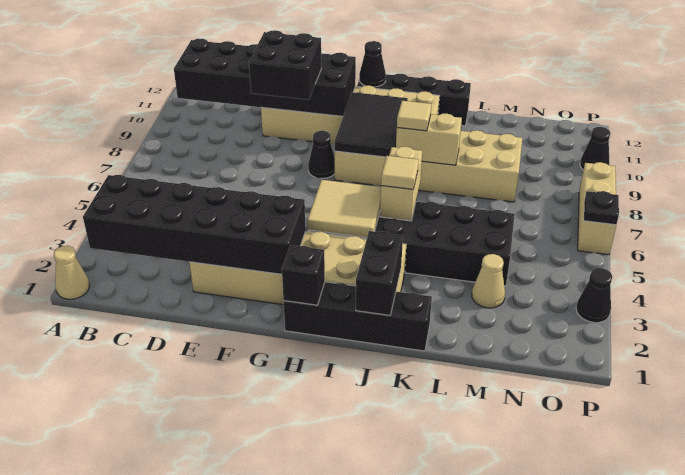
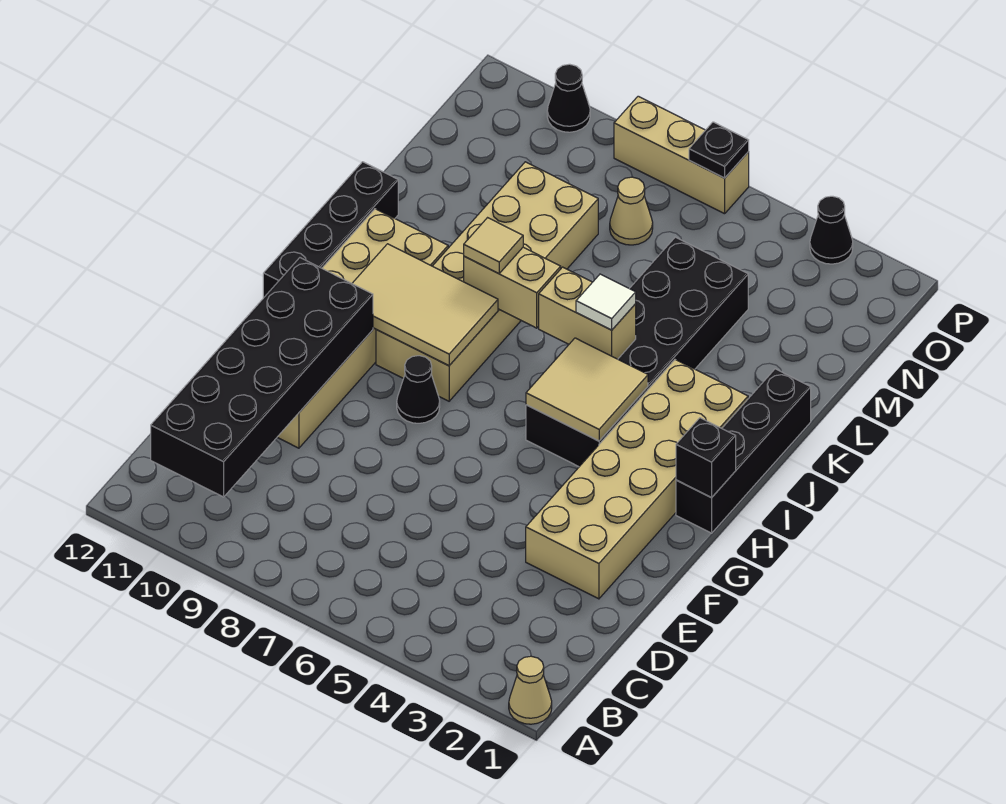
black 2x6 brick [83,175,306,274] -> none
black 2x2 brick [249,30,321,100] -> none
black 2x3 tile [335,92,408,157] -> tan 2x3 tile [352,244,498,365]
black 1x1 cone [359,41,386,87] -> none
black 1x2 brick [356,231,403,315] -> none
tan 1x1 tile [381,156,418,189] -> white 1x1 tile [576,274,636,330]
tan 1x2 brick [396,114,462,165] -> tan 1x2 brick turned to [464,247,561,328]
tan 1x1 cone [472,254,505,308] -> tan 1x1 cone moved to [610,177,653,245]

